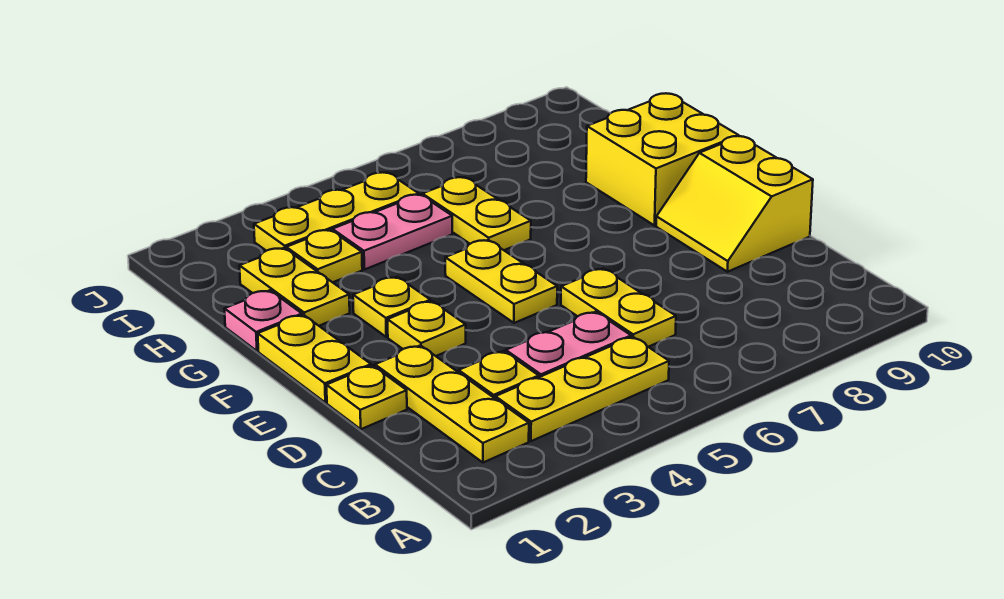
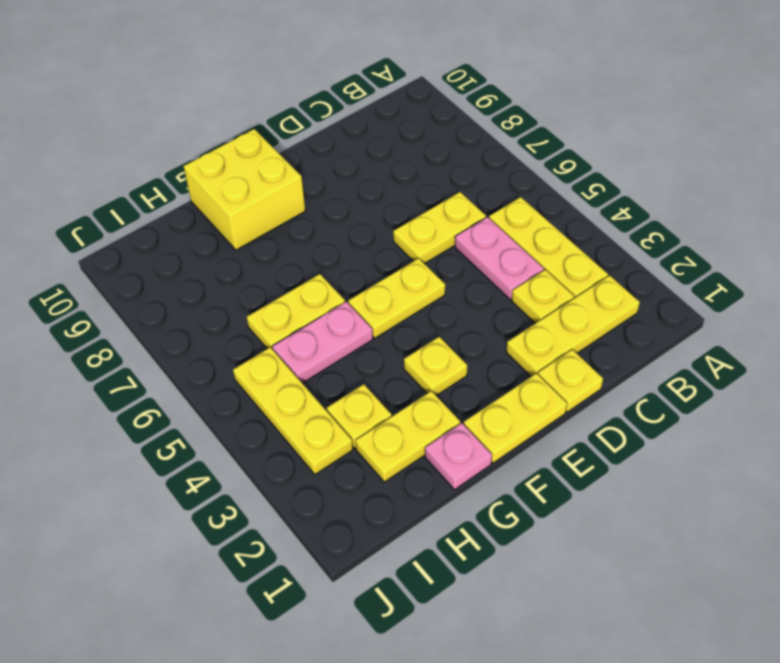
yellow 2x2 slope [656,136,813,272] -> none
yellow 1x1 plate [388,301,466,356] -> none
pink 1x2 plate [332,195,452,270] -> pink 1x2 plate turned to [272,302,373,383]

